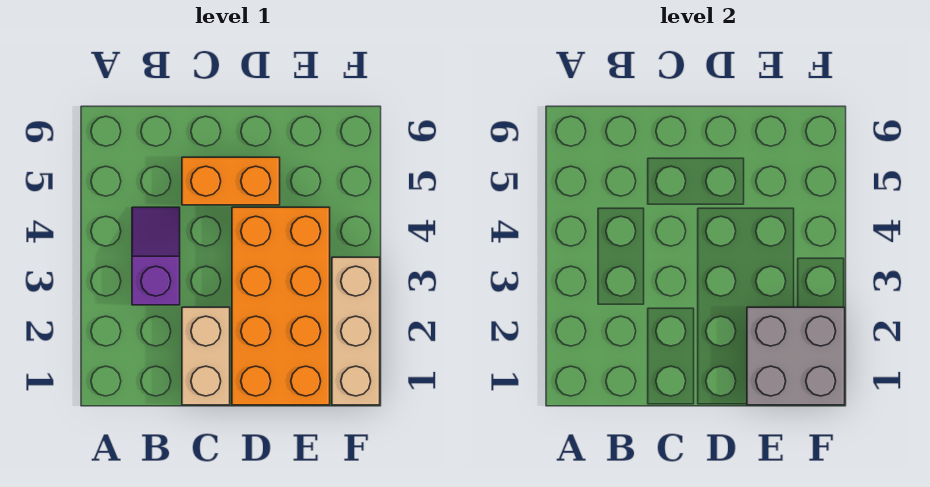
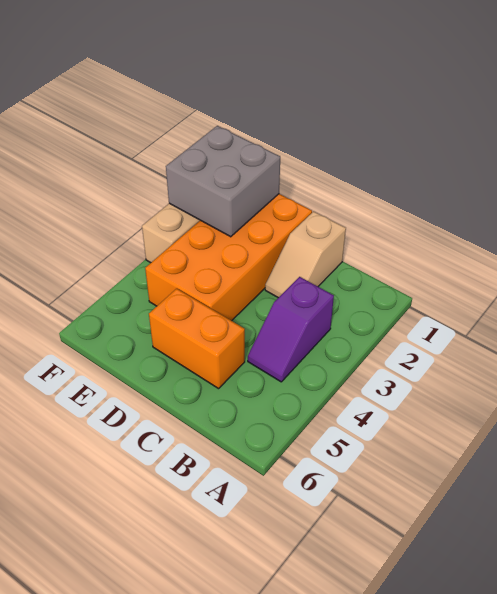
tan 1x2 brick [182,307,230,405] -> tan 1x2 slope [265,211,346,298]

